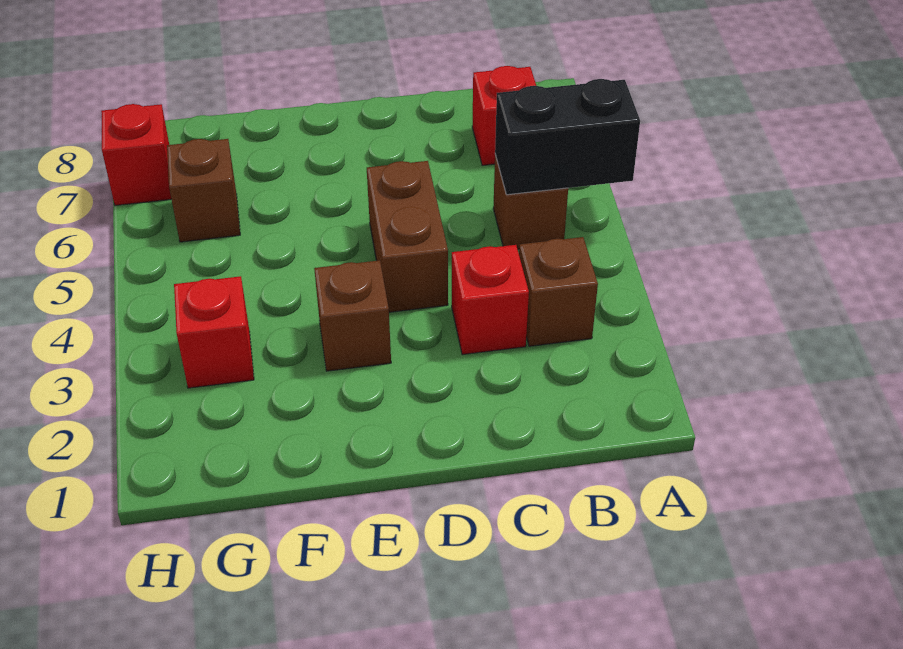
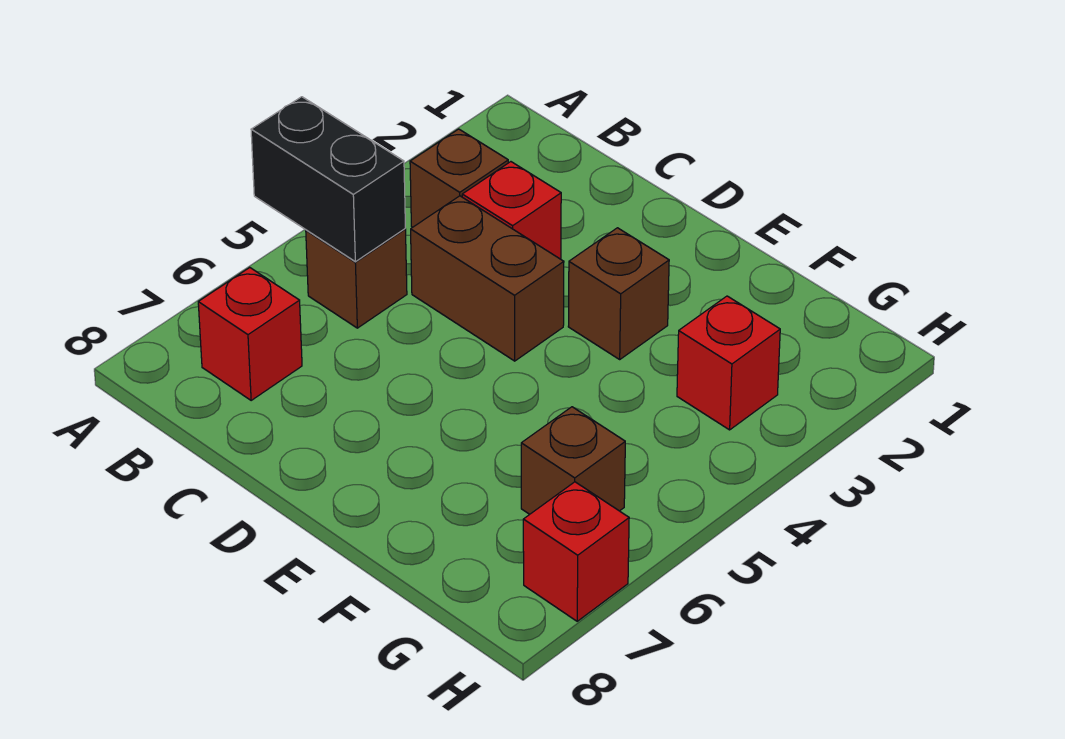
brown 1x2 brick [367,161,448,312] -> brown 1x2 brick turned to [411,196,564,361]

